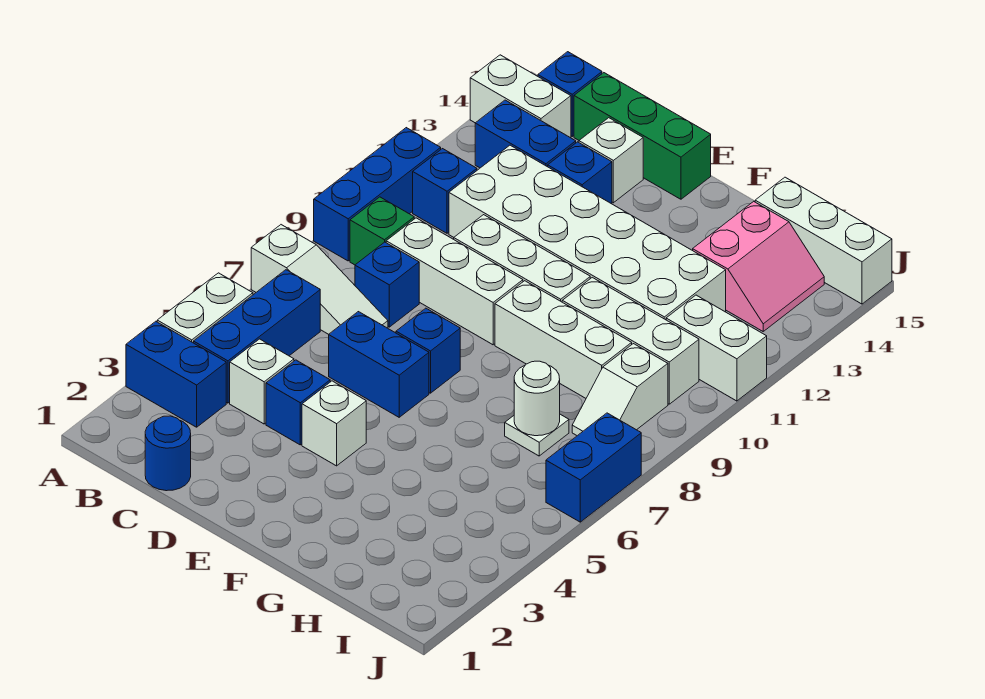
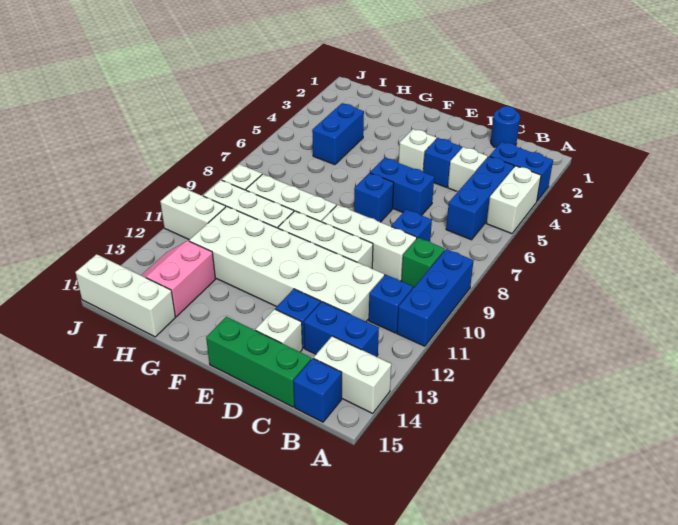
white 1x3 slope [251,225,388,334] -> none
white 1x1 plate [505,414,569,456] -> none
white 1x1 round brick [514,361,560,436] -> none
blue 1x2 brick [546,413,641,522] -> blue 1x2 brick moved to [312,103,364,165]

